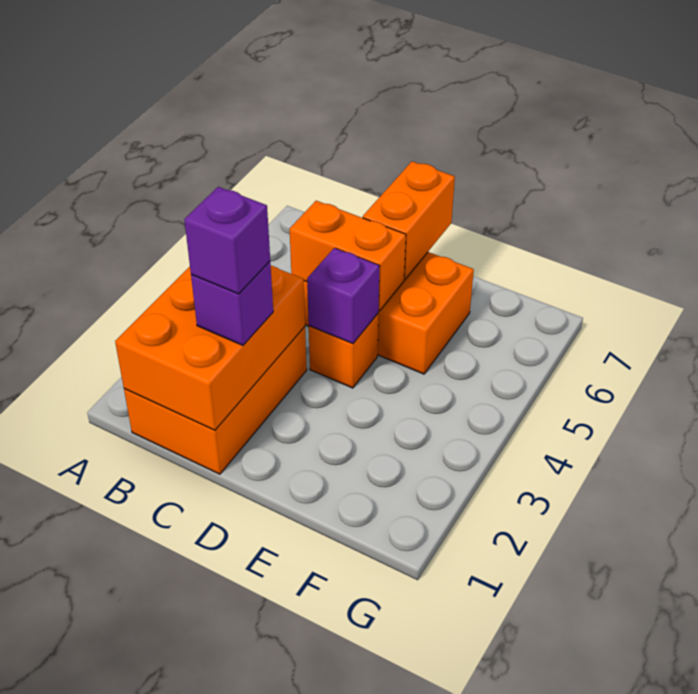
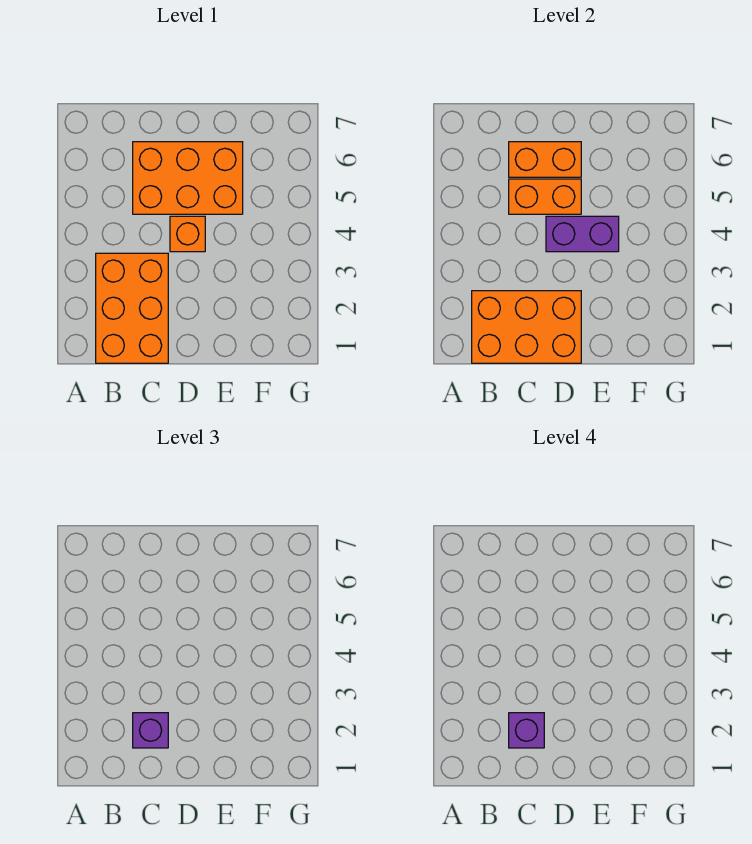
orange 2x3 brick [115,266,305,430] -> orange 2x3 brick turned to [472,291,581,363]
purple 1x1 brick [307,248,380,344] -> purple 1x2 brick [546,216,619,252]
orange 1x2 brick [363,161,455,280] -> orange 1x2 brick turned to [509,142,581,177]

